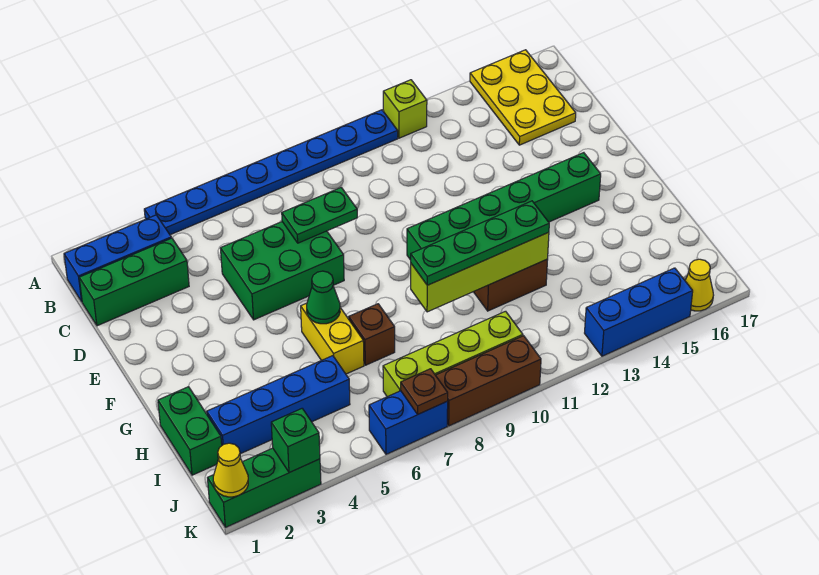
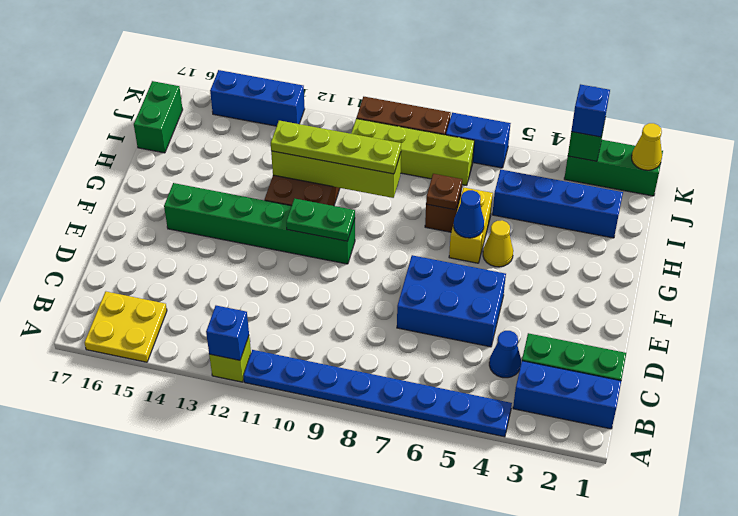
none -> blue 1x1 brick [206,306,249,360]
yellow 2x3 plate [470,50,576,145] -> yellow 2x2 plate [85,292,167,362]
none -> blue 1x1 cone [489,331,521,378]
green 2x3 brick [220,222,344,320] -> blue 2x3 brick [397,255,506,347]
green 1x2 plate [282,188,357,243] -> green 1x2 plate moved to [286,199,355,241]
green 1x1 cone [307,271,340,324] -> blue 1x1 cone [454,190,484,238]
green 1x2 brick [158,387,222,475] -> green 1x2 brick moved to [134,81,183,153]
green 1x4 plate [411,201,549,285] -> lime 1x4 plate [271,121,401,174]
none -> blue 1x1 brick [571,84,610,137]
brown 1x1 plate [401,369,448,414] -> brown 1x1 plate moved to [426,174,462,210]
yellow 1x1 cone [685,259,713,311] -> yellow 1x1 cone moved to [483,220,513,267]

